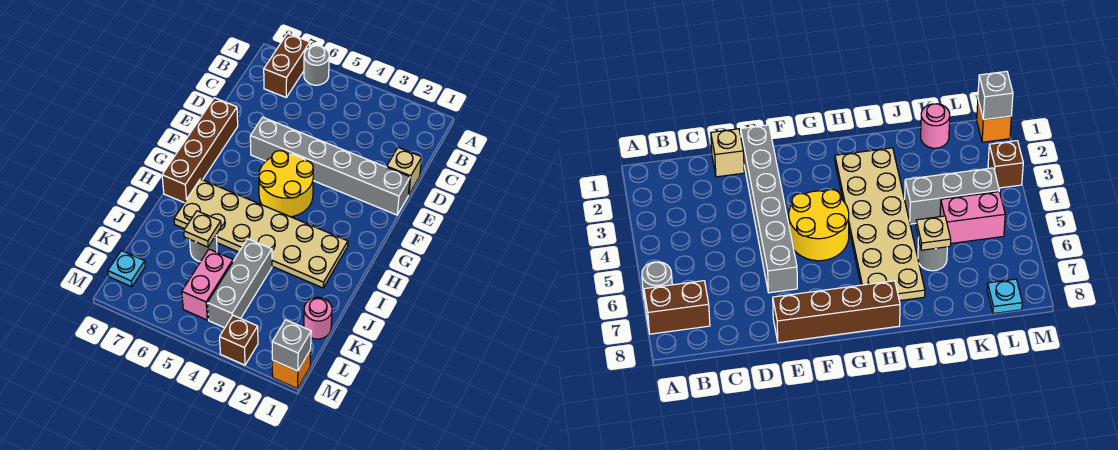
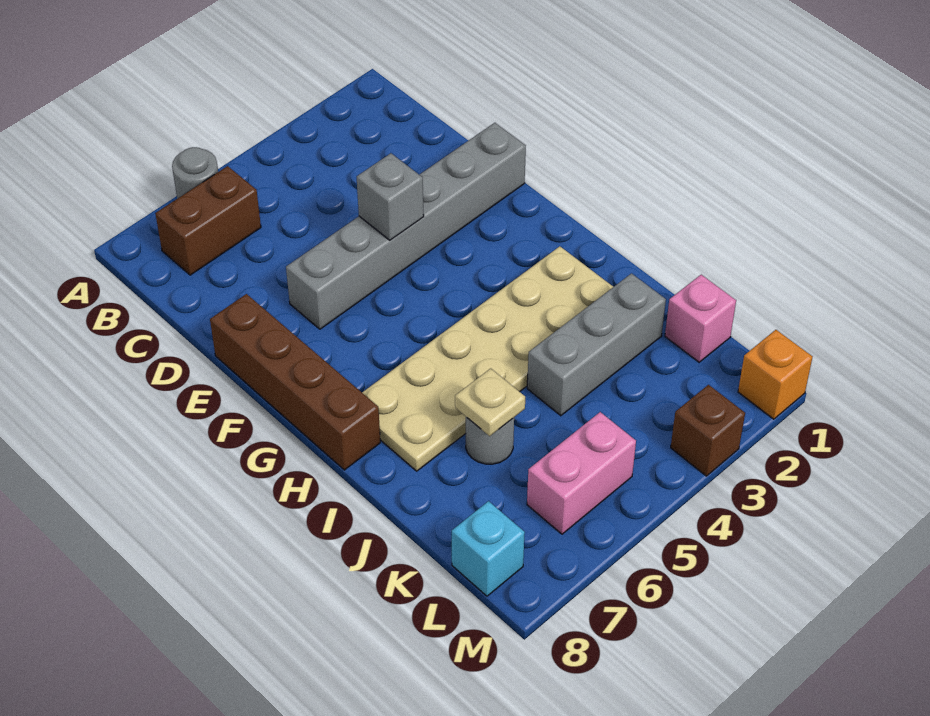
brown 1x2 brick [264,33,310,97] -> brown 1x2 brick turned to [155,166,261,275]
tan 1x1 brick [387,147,422,195] -> none
yellow 2x2 round brick [259,151,313,217] -> none
grey 1x3 brick [207,239,272,328] -> grey 1x3 brick turned to [527,274,666,416]
pink 1x1 round brick [304,297,332,339] -> pink 1x1 brick [665,275,736,362]
pink 1x2 brick [182,249,233,320] -> pink 1x2 brick turned to [527,412,636,534]
cyan 1x1 plate [108,251,145,287] -> cyan 1x1 brick [452,501,525,596]
grey 1x1 brick [272,320,311,371] -> grey 1x1 brick moved to [357,153,424,240]

